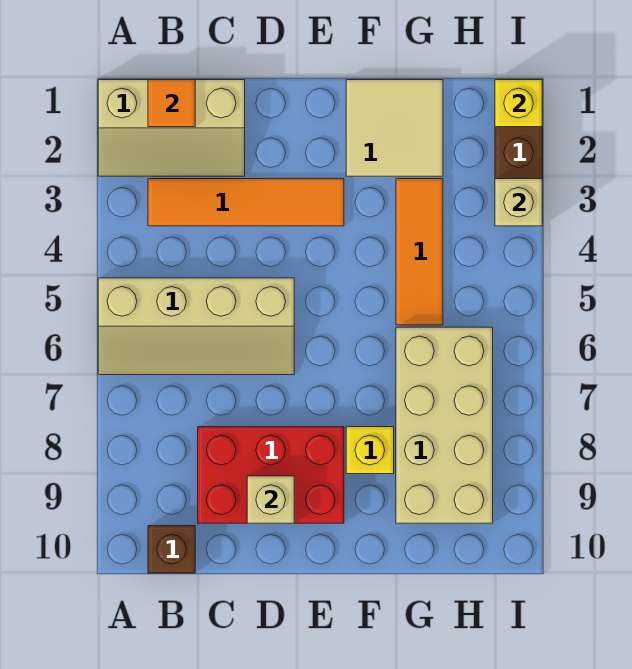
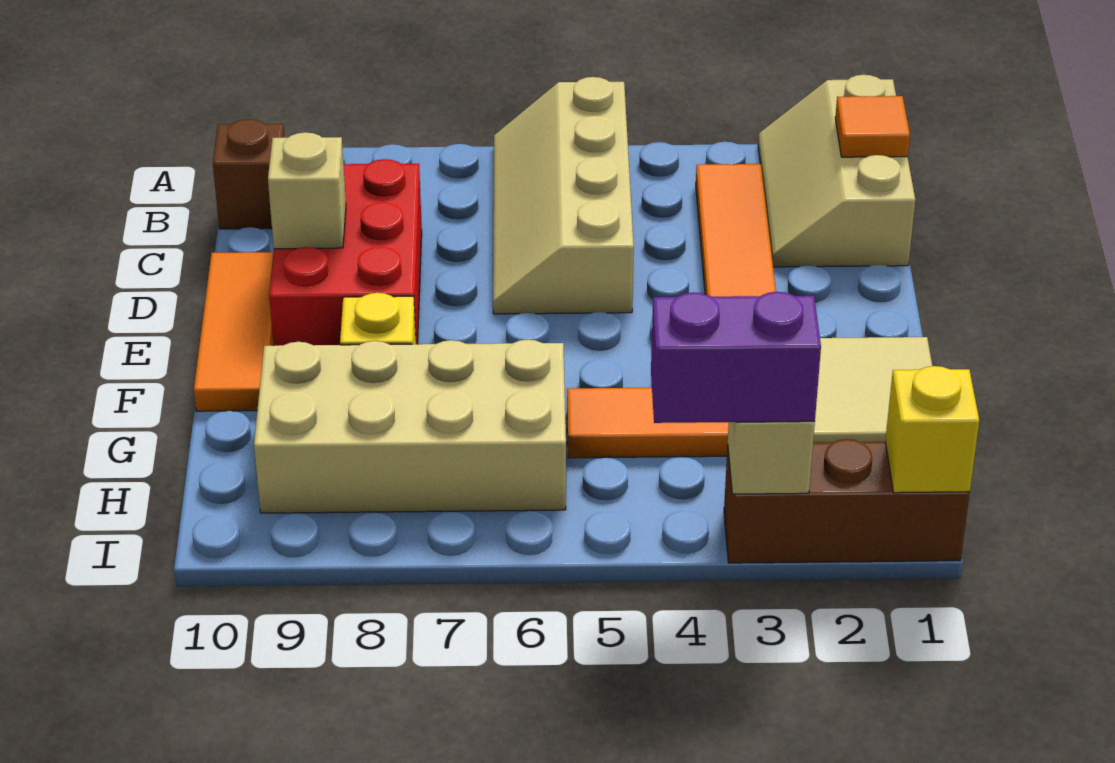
none -> orange 1x3 tile [194,252,273,411]
none -> purple 1x2 brick [651,292,821,423]

